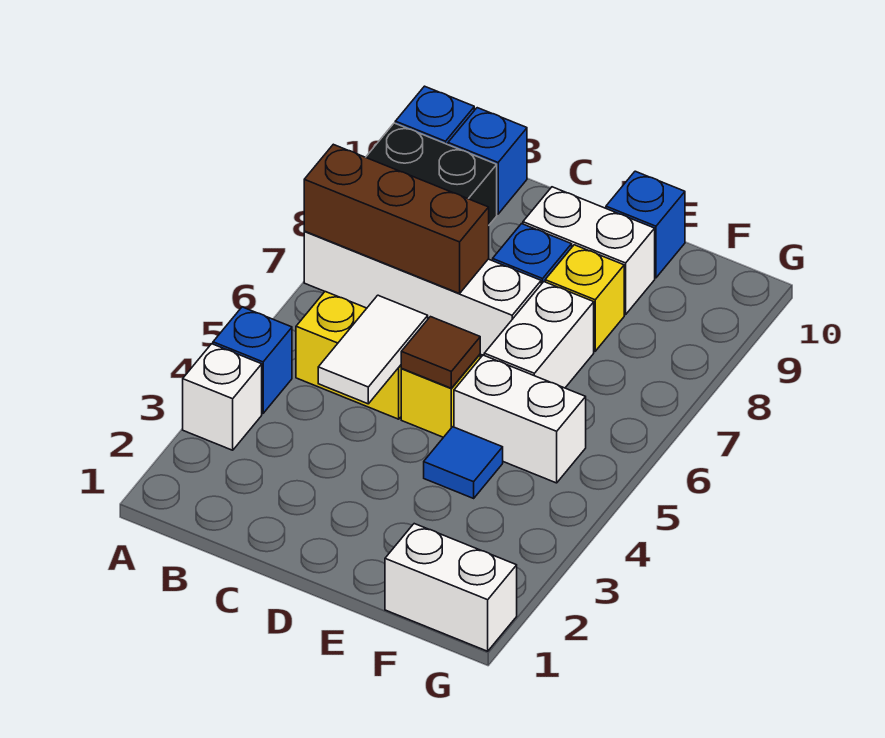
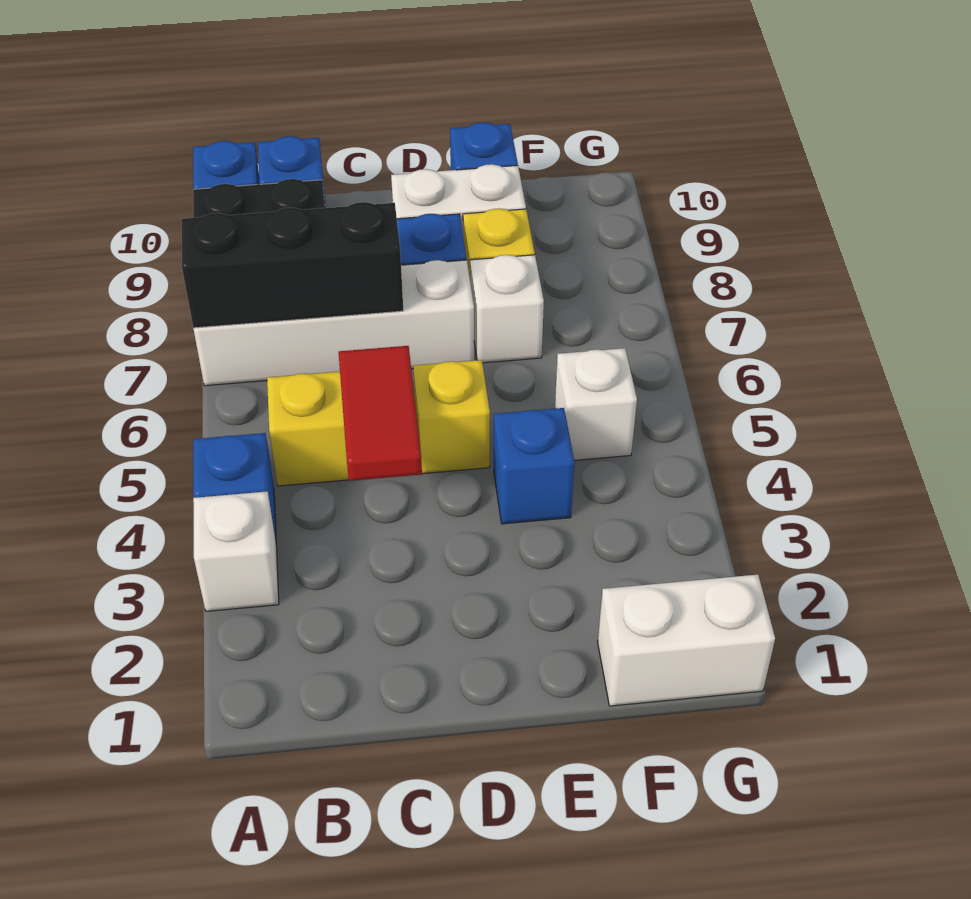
brown 1x3 brick [304,144,489,294] -> black 1x3 brick [182,202,403,328]
white 1x2 tile [318,295,428,404] -> red 1x2 tile [339,346,422,481]
brown 1x1 tile [401,317,480,388] -> none
blue 1x1 tile [424,427,503,498] -> blue 1x1 brick [494,408,574,524]
white 1x2 brick [454,355,586,483] -> white 1x1 brick [555,348,637,460]
white 1x2 brick [484,282,594,388] -> white 1x1 brick [470,255,544,363]

